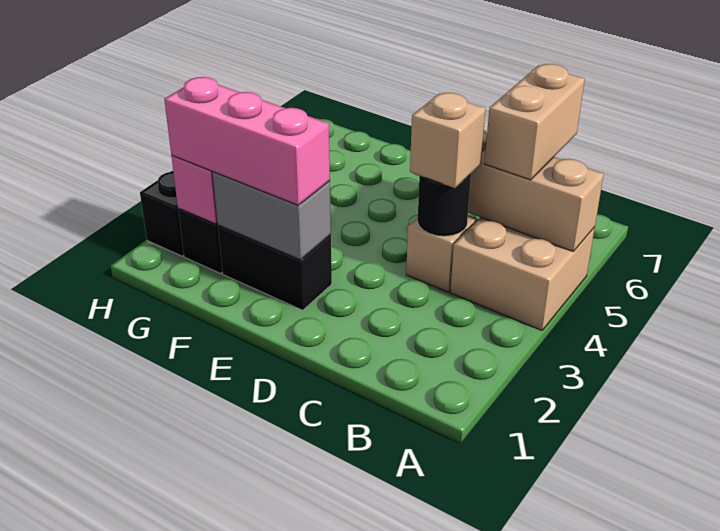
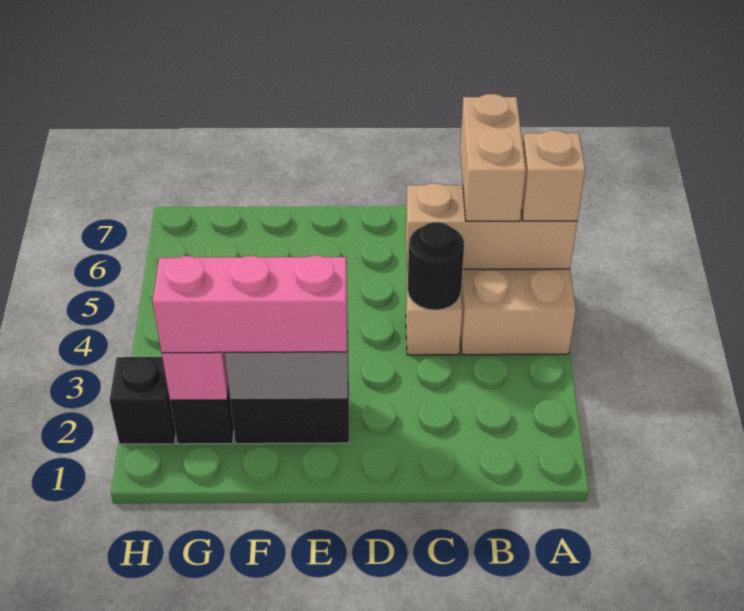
tan 1x1 brick [410,93,486,188] -> tan 1x1 brick moved to [521,130,585,221]

